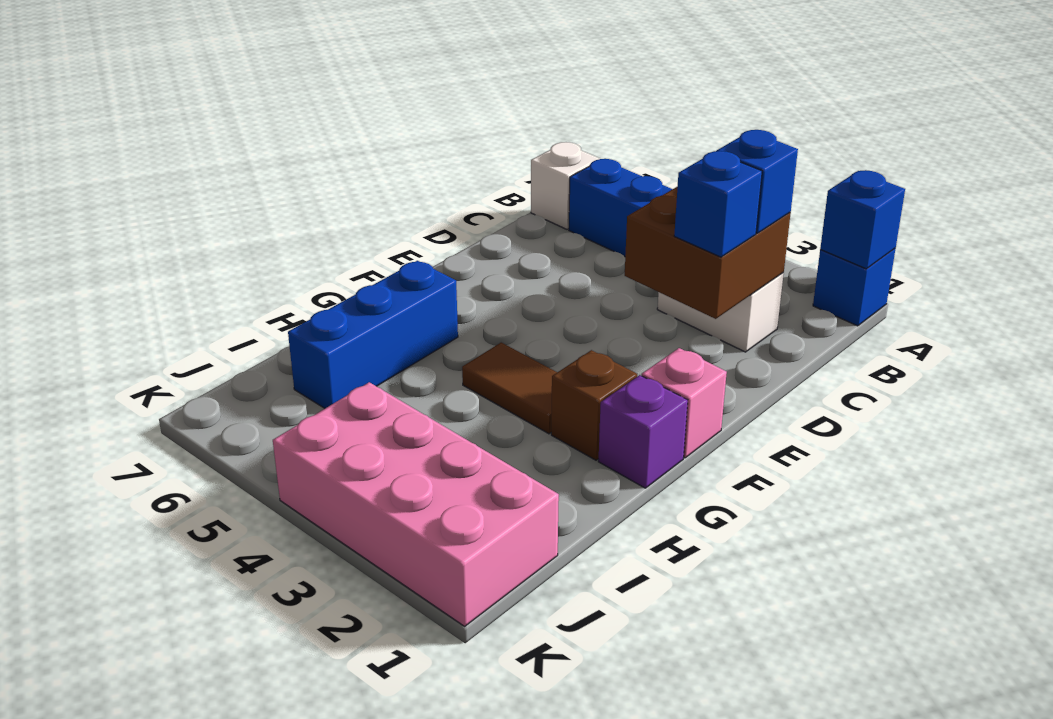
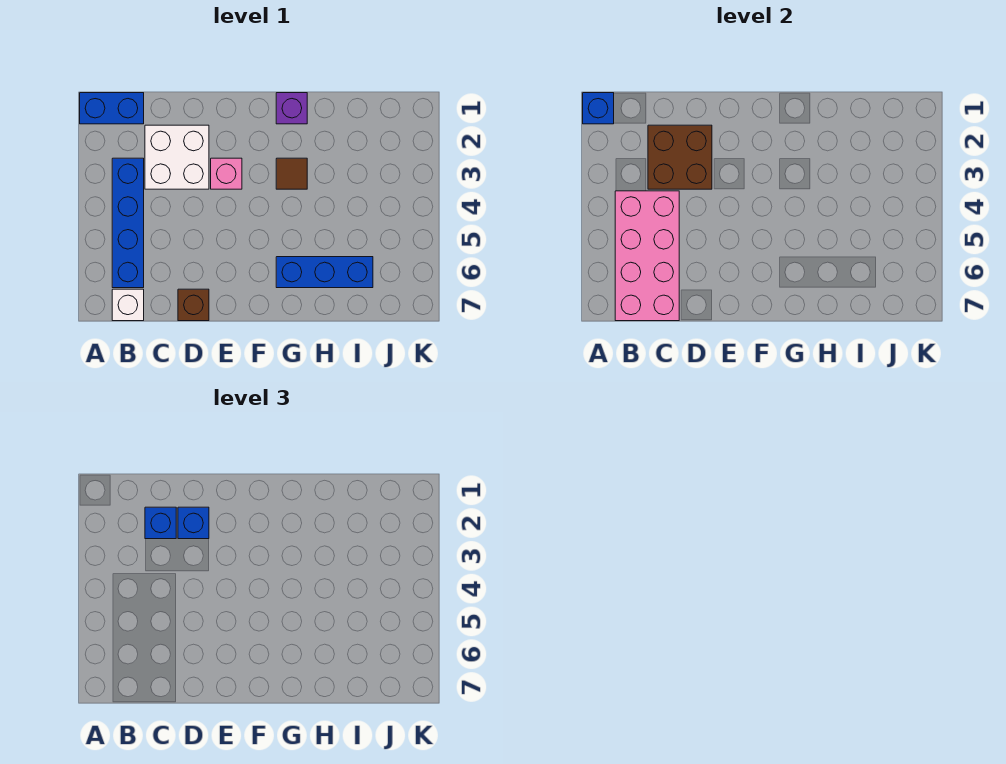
blue 1x1 brick [813,249,895,326] -> blue 1x2 brick [80,93,144,124]
white 1x2 brick [657,273,784,352] -> white 2x2 brick [145,125,209,189]
pink 1x1 brick [642,348,727,458] -> pink 1x1 brick moved to [211,158,242,189]
brown 1x1 brick [551,350,637,460] -> brown 1x1 brick moved to [178,289,209,321]
brown 1x2 tile [462,343,557,434] -> brown 1x1 tile [276,158,307,189]
pink 2x4 brick [273,382,559,626] -> pink 2x4 brick moved to [615,191,679,321]

